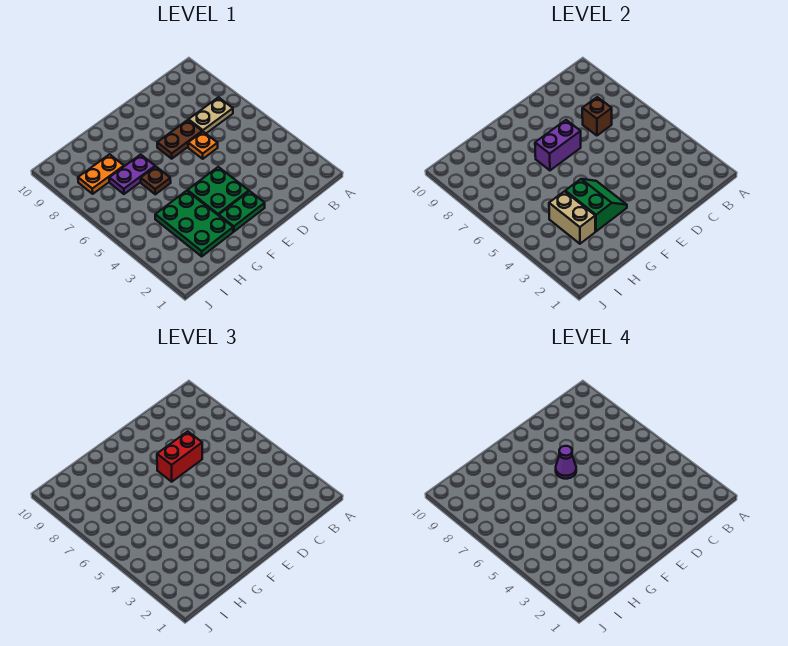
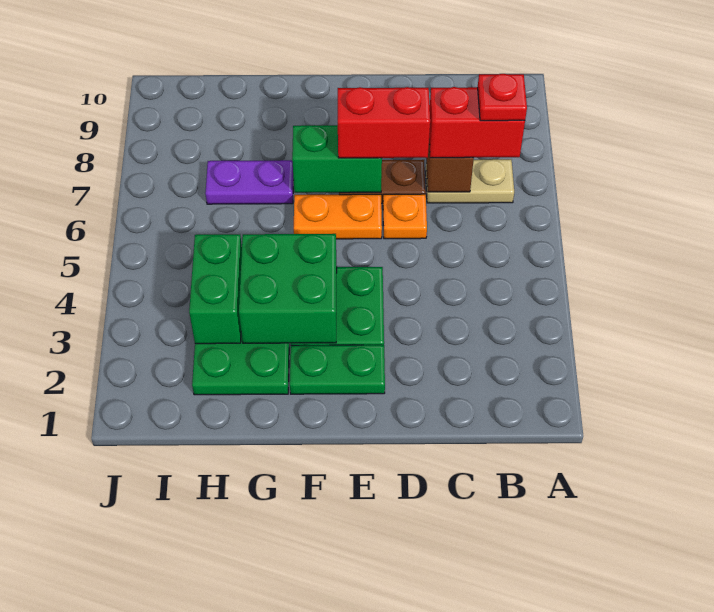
none -> red 1x2 brick [429,87,525,158]
none -> red 1x1 plate [478,74,527,121]
purple 1x2 brick [535,120,581,170] -> green 1x2 brick [292,125,382,193]
purple 1x1 cone [556,446,576,479] -> none
green 2x2 slope [565,179,627,231] -> green 2x2 brick [239,234,337,343]
brown 1x1 plate [141,167,171,194] -> none
tan 1x2 brick [549,191,595,244] -> green 1x2 brick [189,234,242,344]
orange 1x2 plate [78,154,124,194] -> orange 1x2 plate moved to [294,194,382,239]

